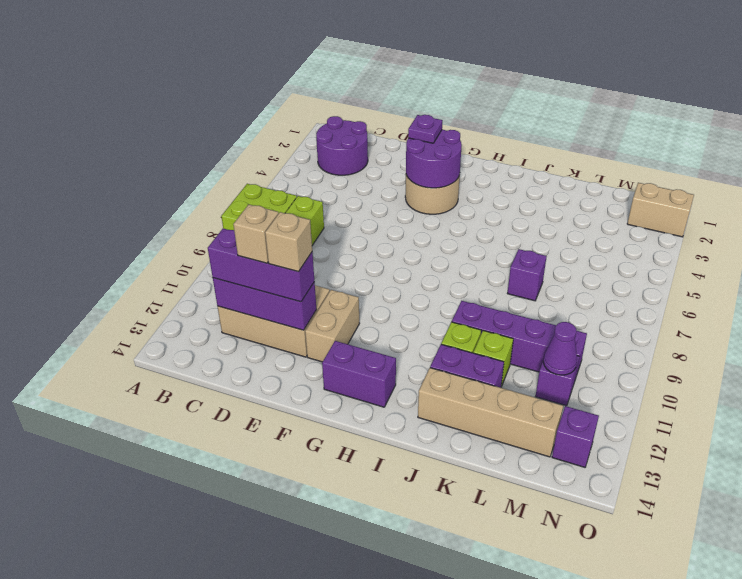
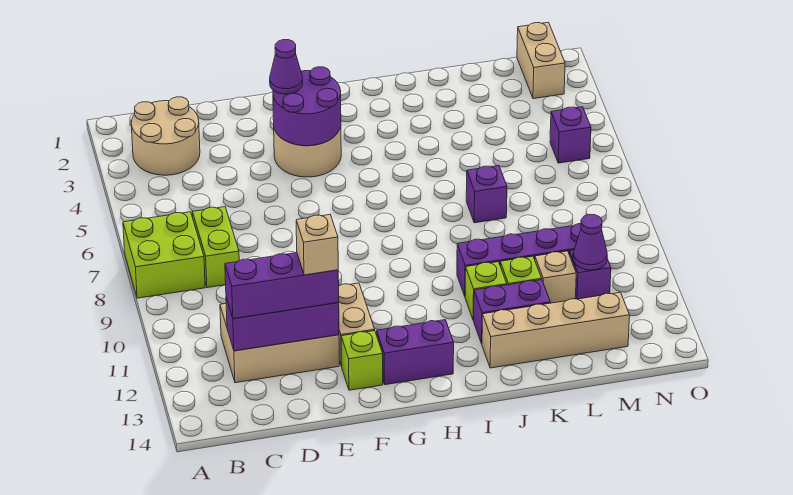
purple 2x2 round brick [316,116,368,175] -> tan 2x2 round brick [131,97,200,175]
tan 1x1 brick [233,205,279,263] -> tan 1x1 brick moved to [535,251,576,303]
purple 1x1 plate [408,115,443,143] -> purple 1x1 cone [270,40,303,94]
none -> lime 1x1 brick [341,331,383,390]
tan 1x2 brick [627,183,694,237] -> tan 1x2 brick turned to [517,22,565,99]
purple 1x1 brick [552,406,599,467] -> purple 1x1 brick moved to [550,107,591,163]

